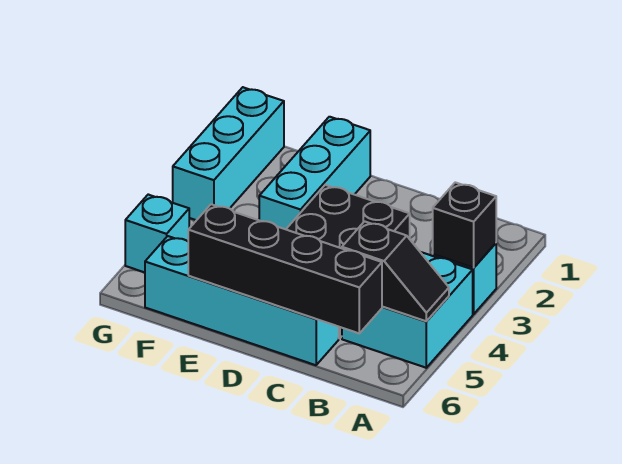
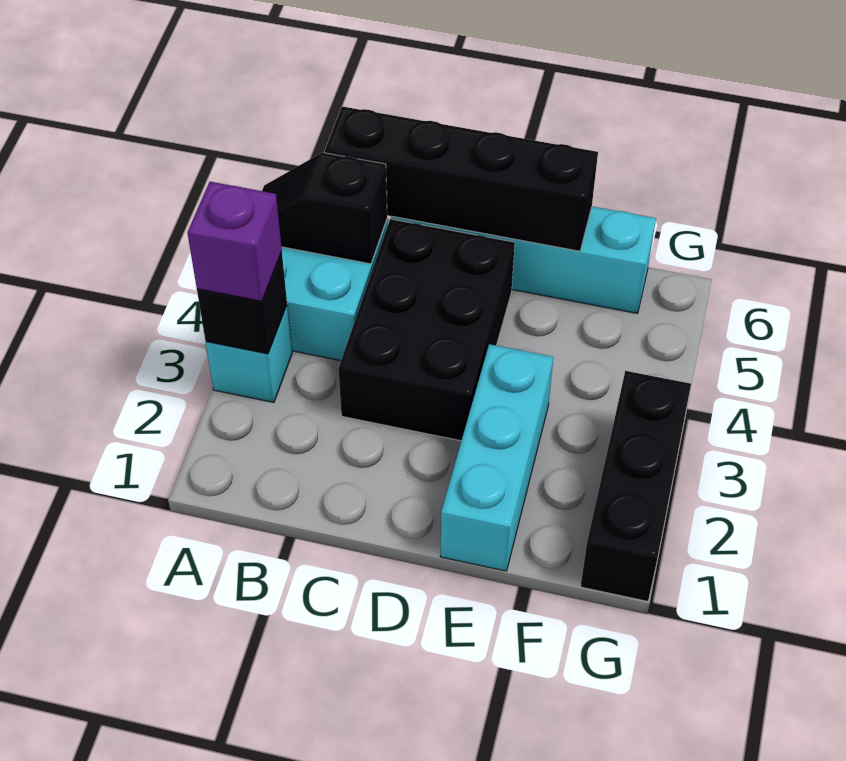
none -> purple 1x1 brick [187,182,282,301]
cyan 1x3 brick [173,87,284,220] -> black 1x3 brick [580,371,691,601]
cyan 1x1 brick [125,195,189,272] -> none

